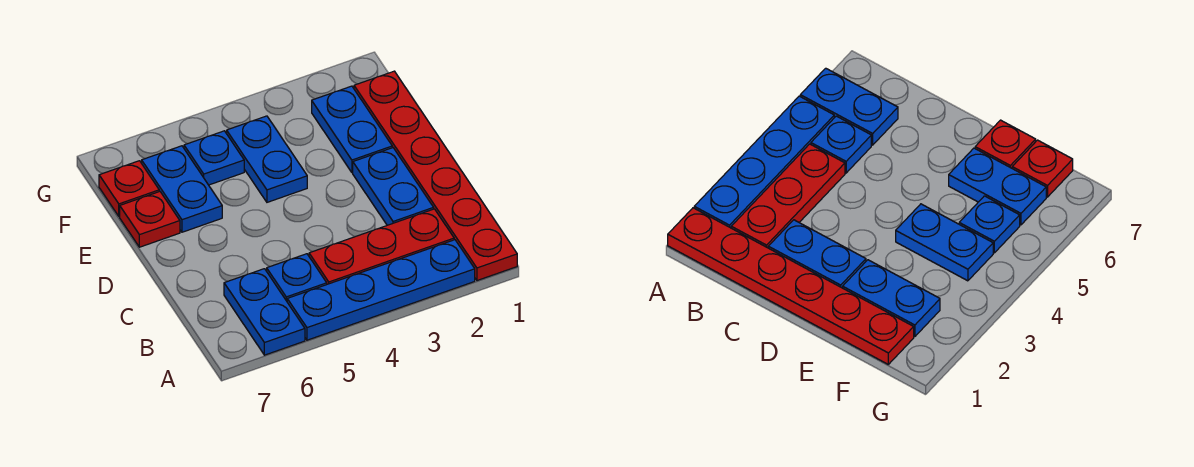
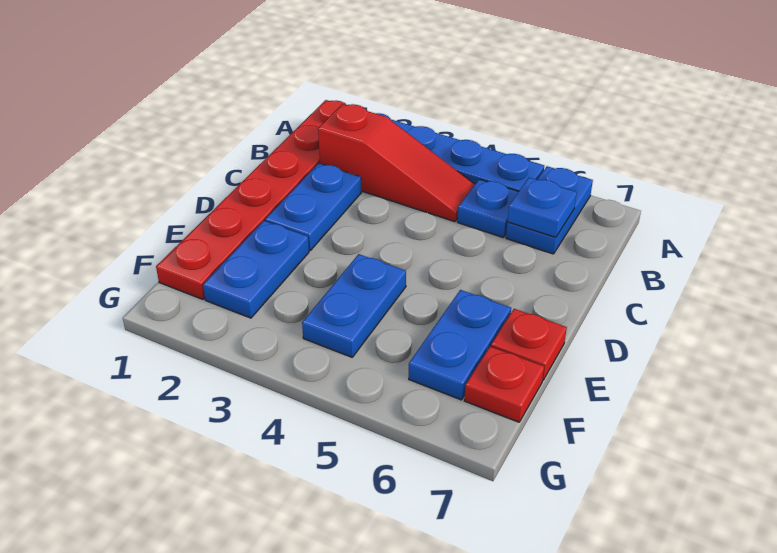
red 1x3 plate [309,209,454,284] -> red 1x3 slope [318,104,475,222]
blue 1x1 plate [184,131,244,185] -> blue 1x1 plate moved to [507,177,577,237]

